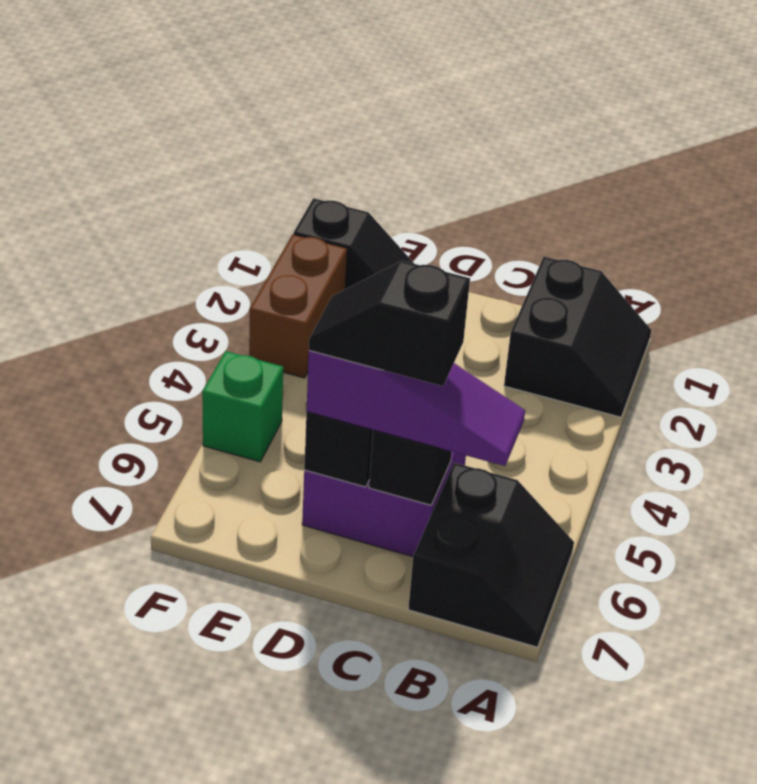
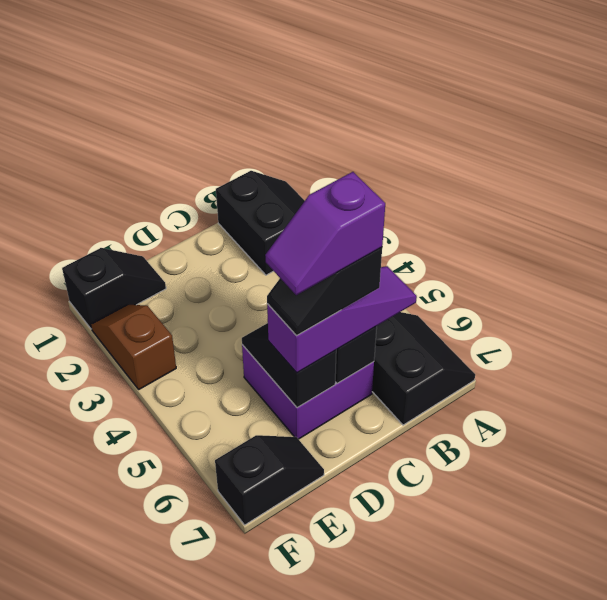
none -> purple 1x2 slope [265,172,385,295]
none -> black 1x2 slope [215,435,324,525]
brown 1x2 brick [249,234,347,378] -> brown 1x2 slope [91,305,176,389]
green 1x1 brick [202,351,283,462] -> none

